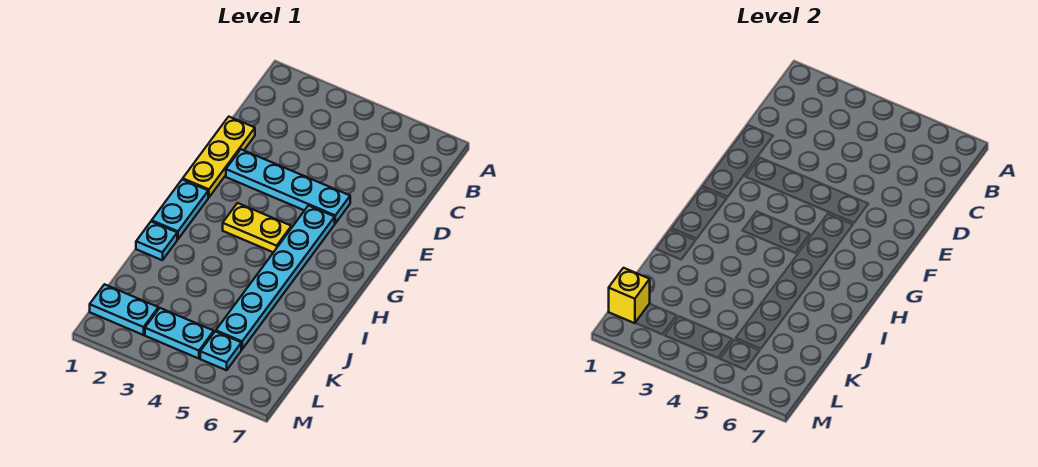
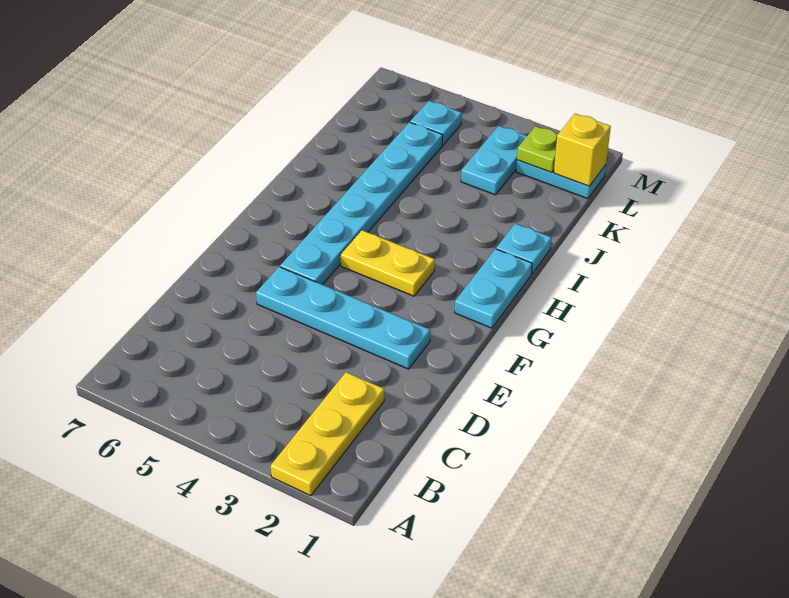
yellow 1x3 plate [183,117,255,197] -> yellow 1x3 plate moved to [271,372,384,496]
none -> lime 1x1 plate [517,126,558,173]
cyan 1x2 plate [145,308,214,359] -> cyan 1x2 plate turned to [461,126,527,195]

